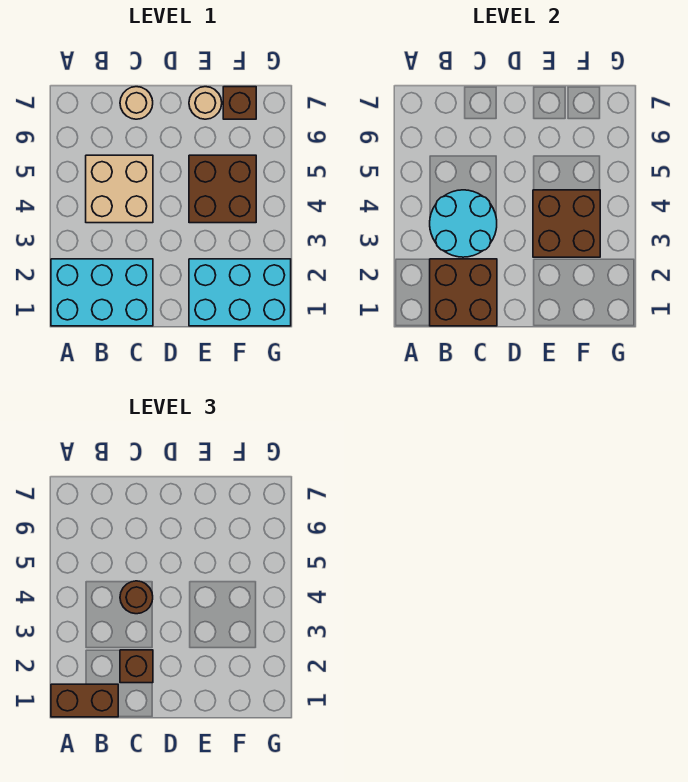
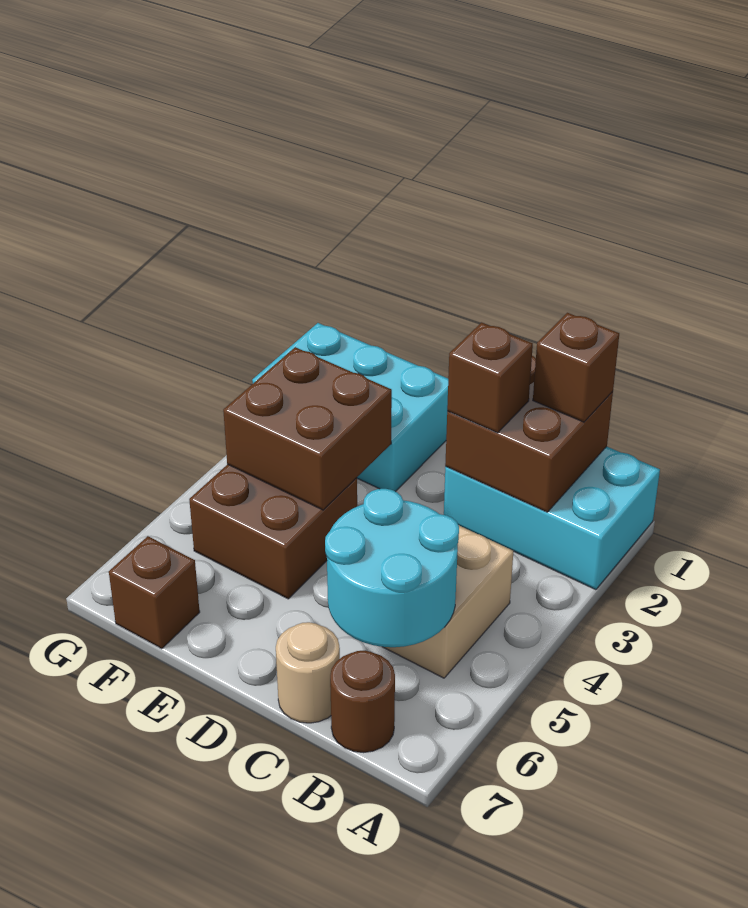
brown 1x2 brick [51,684,118,717] -> brown 1x1 brick [533,313,619,422]
cyan 2x2 round brick [430,190,497,257] -> cyan 2x2 round brick moved to [325,489,459,647]
brown 1x1 round brick [120,581,153,614] -> brown 1x1 round brick moved to [330,651,395,753]
tan 1x1 round brick [189,87,222,119] -> none

